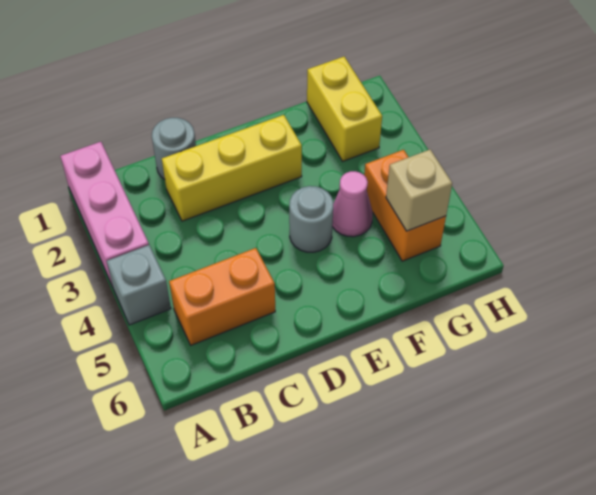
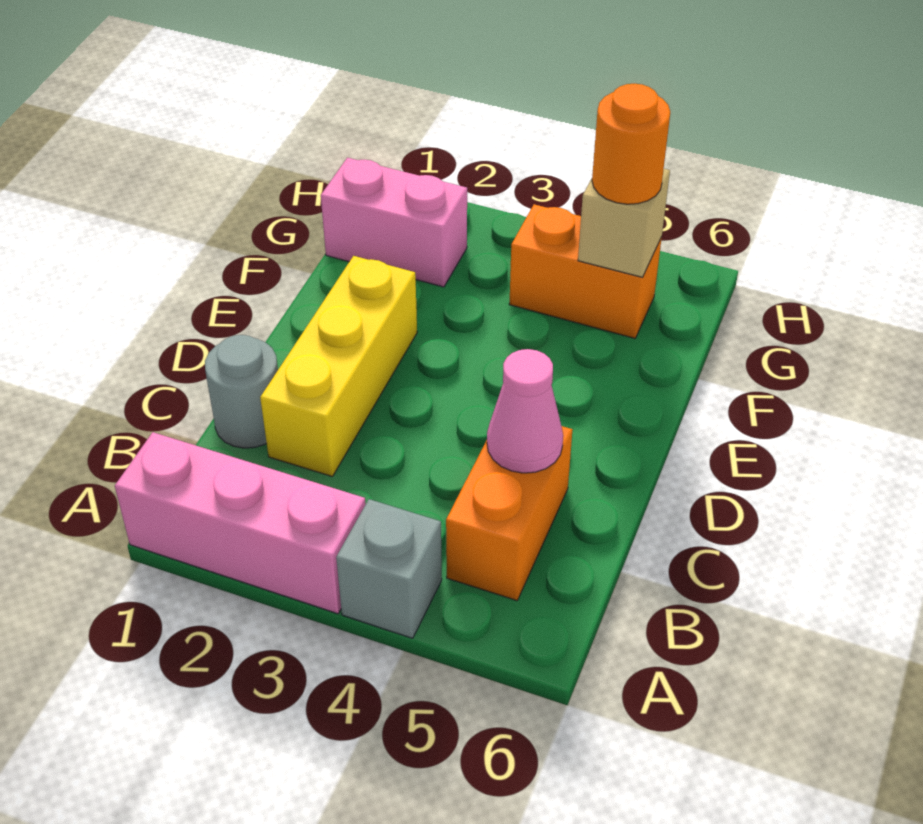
grey 1x1 round brick [289,186,333,252] -> none
pink 1x1 cone [332,171,373,237] -> pink 1x1 cone moved to [487,349,563,473]
yellow 1x2 brick [307,57,382,161] -> pink 1x2 brick [321,158,467,287]
none -> orange 1x1 round brick [592,84,670,204]

